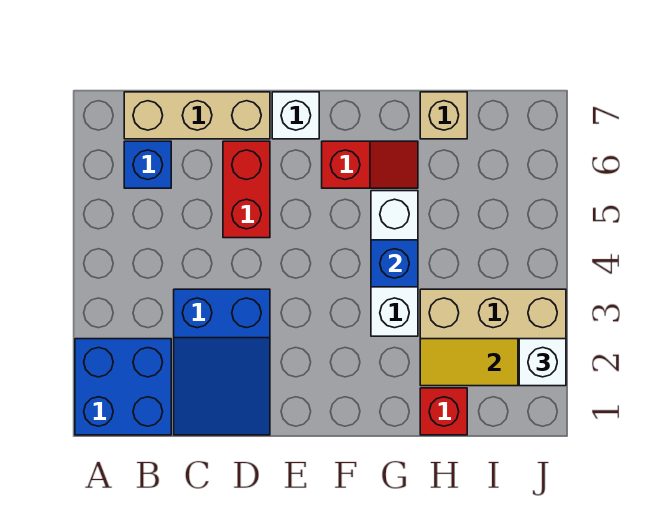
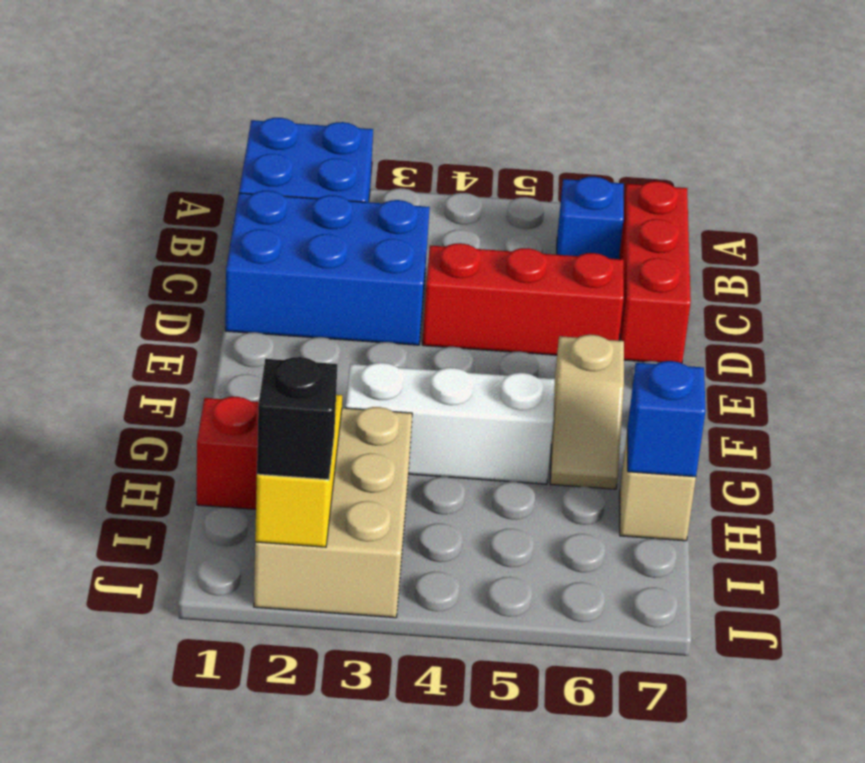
tan 1x3 brick [124,92,270,139] -> red 1x3 brick [620,181,691,363]
blue 2x3 slope [174,289,270,435] -> blue 2x3 brick [225,191,430,345]
red 1x2 brick [223,141,270,238] -> red 1x3 brick [422,243,624,355]
white 1x1 brick [272,92,319,139] -> none
red 1x2 slope [322,141,418,188] -> tan 1x2 slope [550,335,624,489]
blue 1x1 brick [371,240,418,287] -> blue 1x1 brick moved to [628,361,706,477]
white 1x1 brick [519,339,566,386] -> black 1x1 brick [257,357,337,480]

